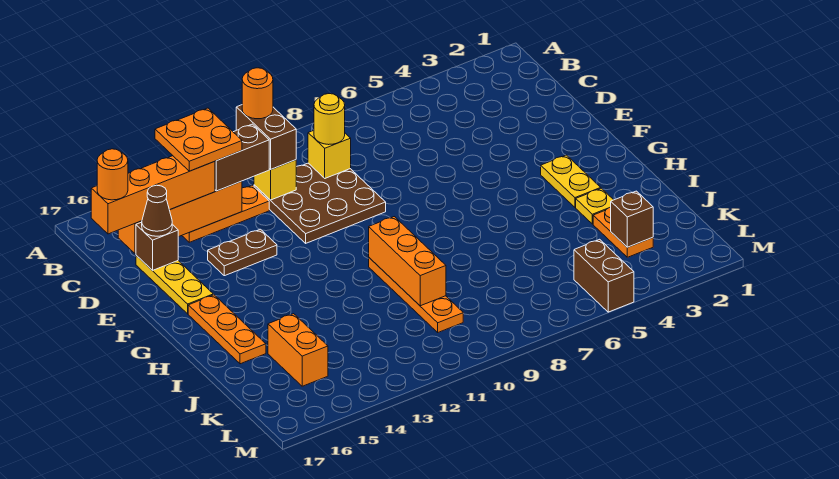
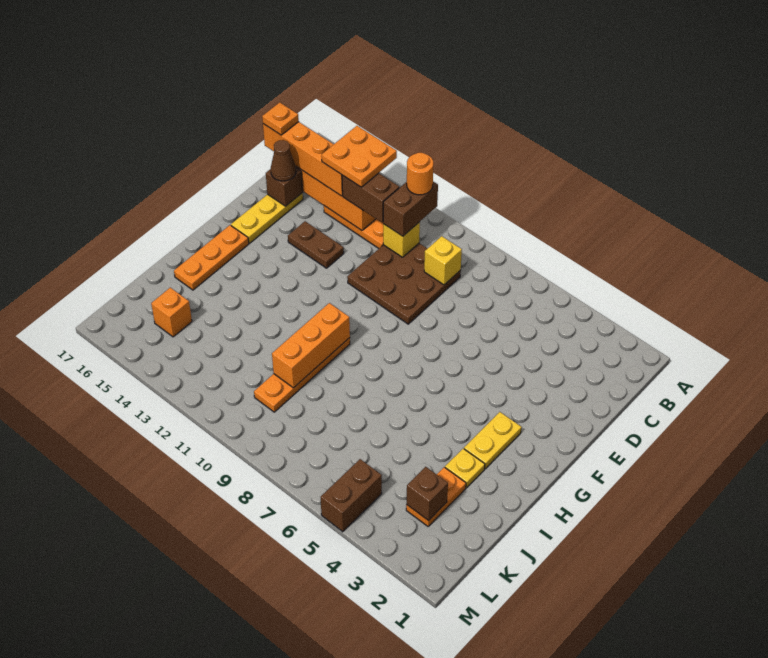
yellow 1x1 round brick [314,94,345,145] -> none
orange 1x1 round brick [97,149,128,200] -> orange 1x1 plate [262,102,299,135]
orange 1x2 brick [268,314,328,386] -> orange 1x1 brick [151,288,192,337]

